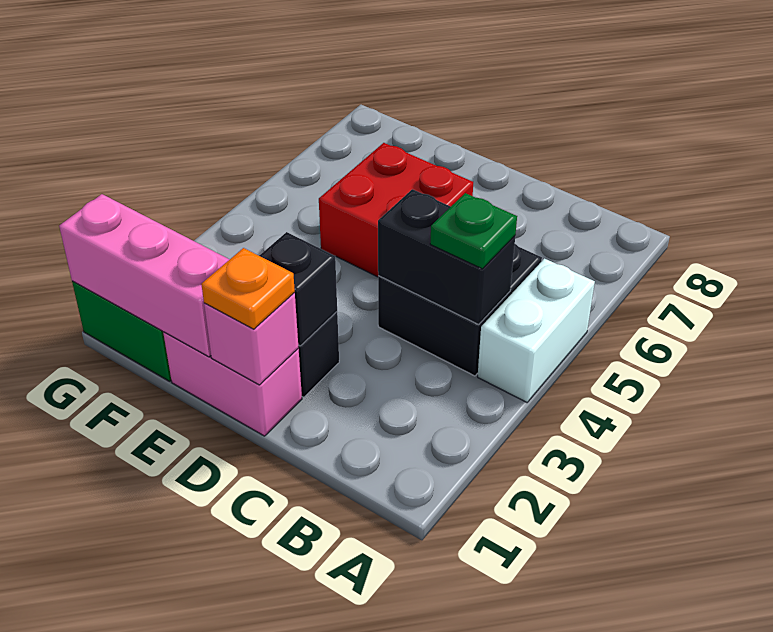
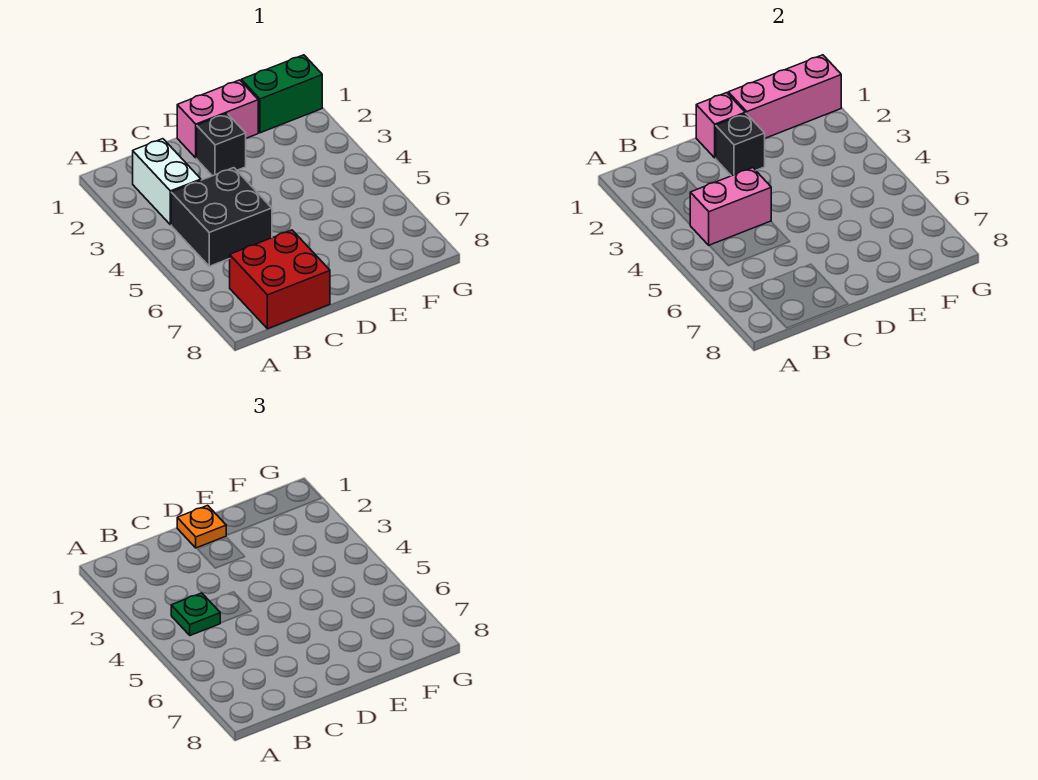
white 1x2 brick [478,259,595,402] -> white 1x2 brick moved to [133,139,201,225]
black 1x2 brick [378,189,515,325] -> pink 1x2 brick [690,168,771,246]
red 2x2 brick [319,143,473,277] -> red 2x2 brick moved to [230,230,330,329]

